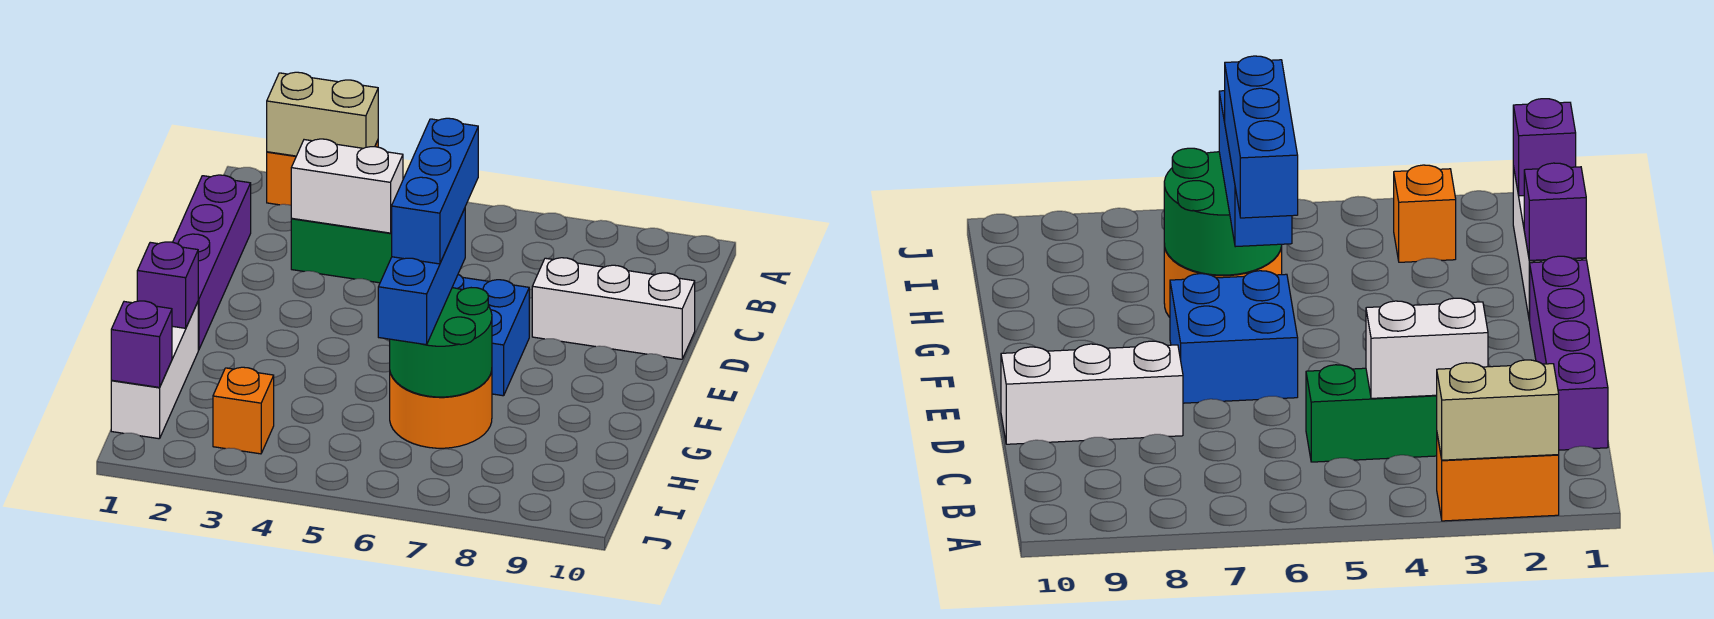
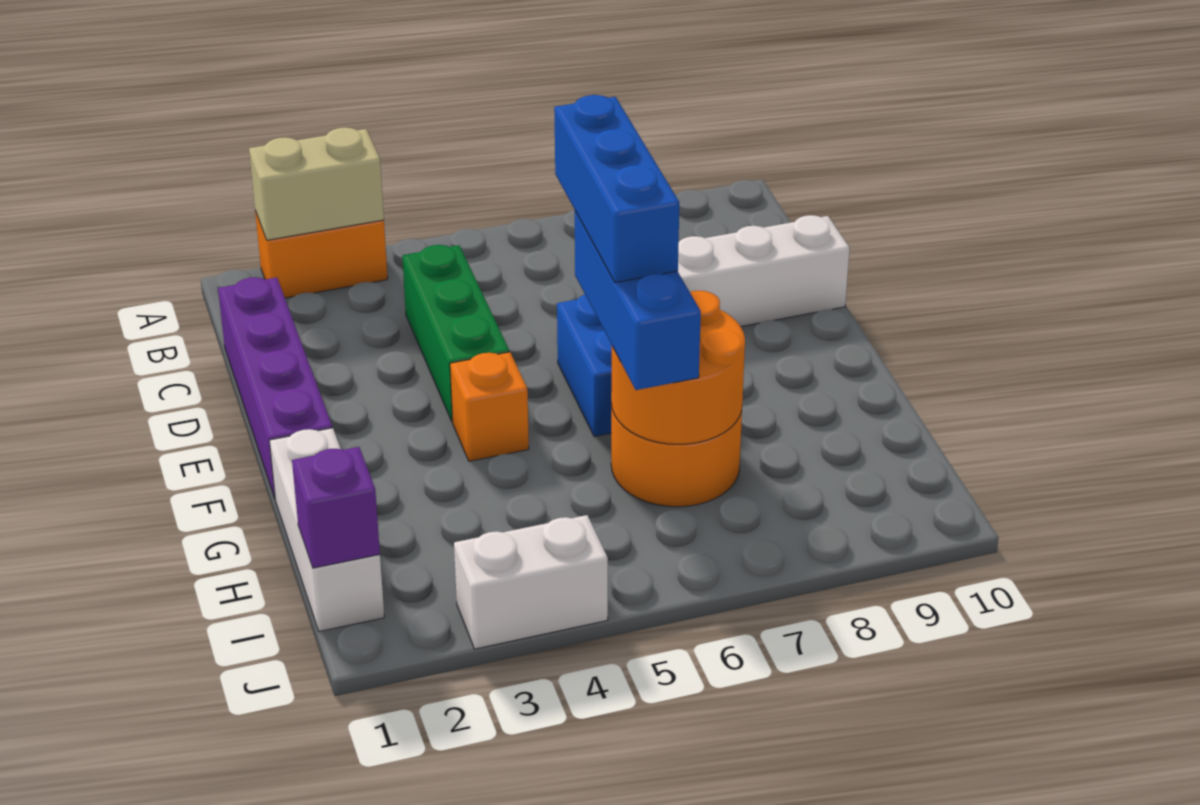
green 1x3 brick [291,218,392,283] -> green 1x3 brick turned to [402,245,509,422]
white 1x2 brick [291,139,403,233] -> white 1x2 brick moved to [454,515,608,649]
purple 1x1 brick [137,242,198,328] -> none
green 2x2 round brick [390,288,492,397] -> orange 2x2 round brick [611,291,745,444]
orange 1x1 brick [213,367,274,454] -> orange 1x1 brick moved to [450,352,529,461]

